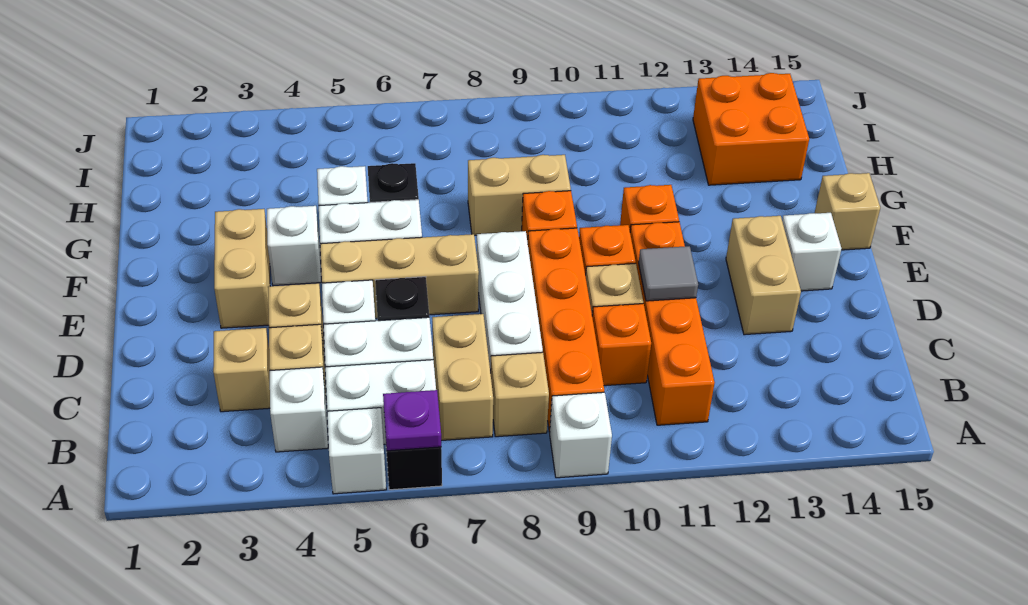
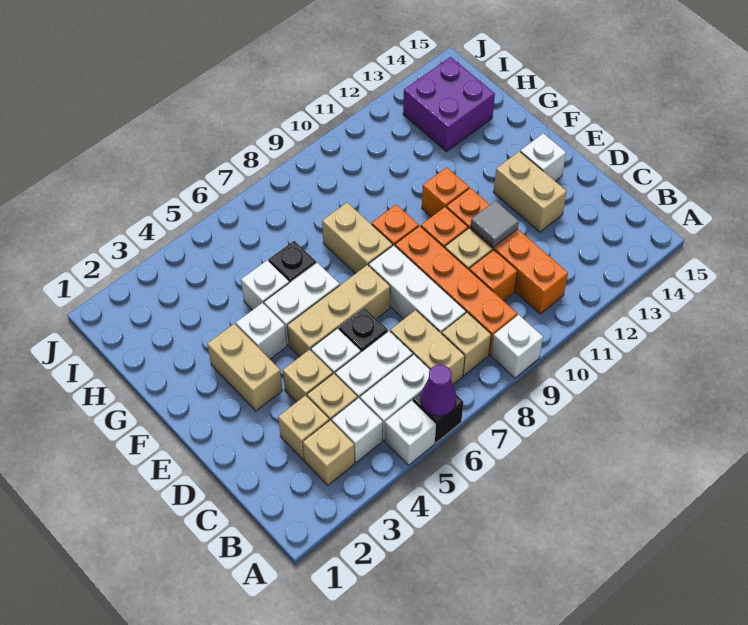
purple 1x1 plate [383,390,441,451] -> purple 1x1 cone [421,365,456,416]
tan 1x1 brick [815,173,880,250] -> tan 1x1 brick moved to [303,420,355,485]
tan 1x2 brick [468,155,571,235] -> tan 1x2 brick turned to [322,203,393,274]
orange 2x2 brick [693,73,809,185] -> purple 2x2 brick [403,57,495,152]

